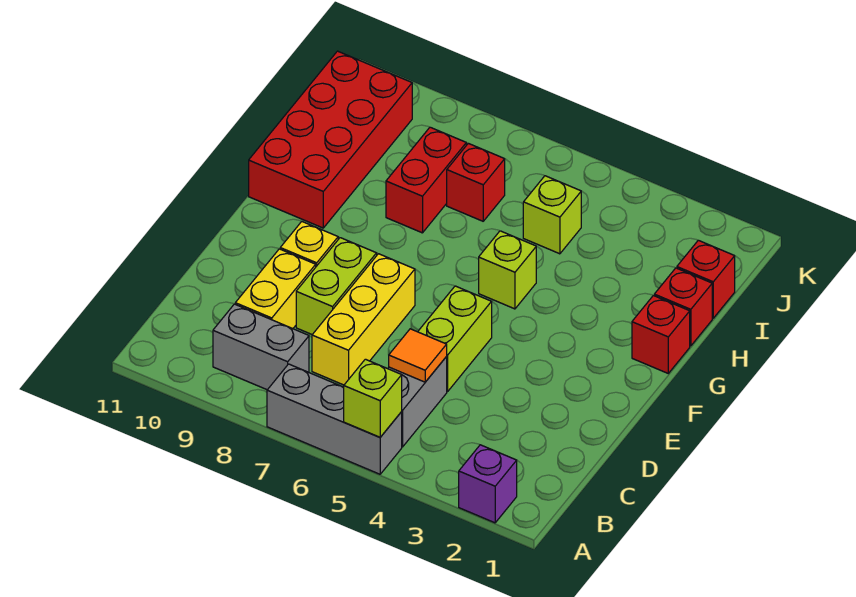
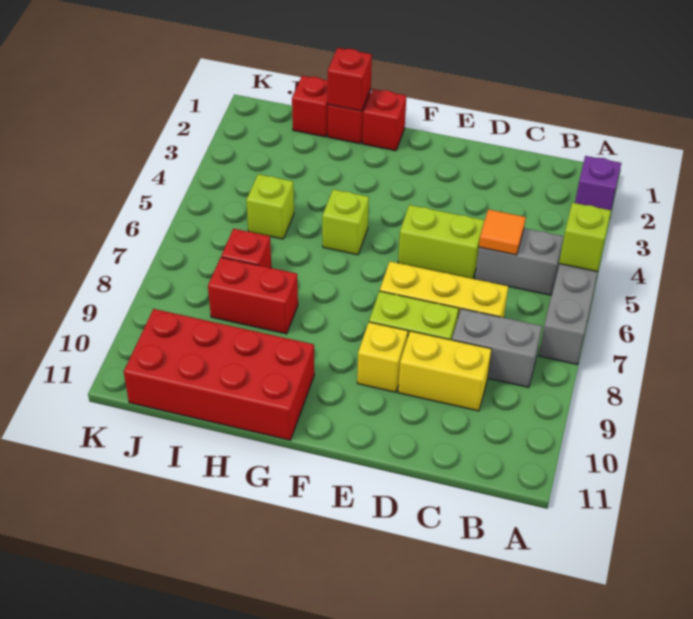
grey 1x2 brick [213,304,309,390] -> grey 1x2 brick turned to [452,309,542,387]
none -> red 1x1 brick [328,48,372,111]

